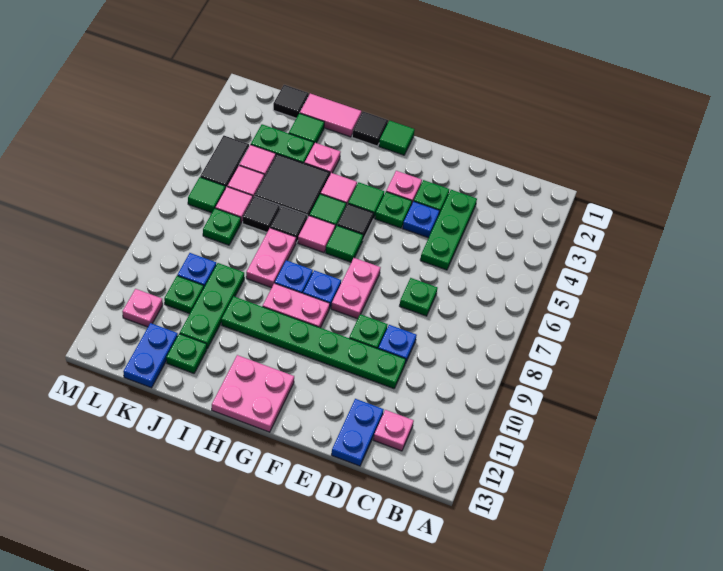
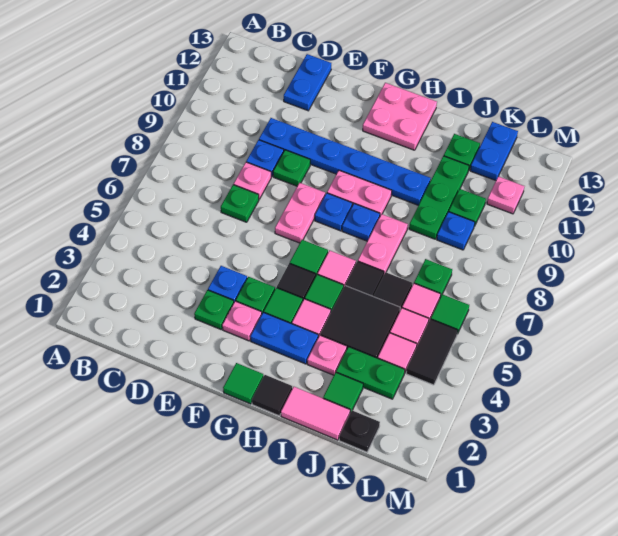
pink 1x1 plate [373,410,414,451] -> pink 1x1 plate moved to [234,162,271,199]
green 1x3 plate [420,190,477,270] -> none
green 1x6 plate [221,296,406,389] -> blue 1x6 plate [259,118,431,205]
none -> blue 1x2 plate [250,312,318,364]
black 1x1 tile [273,85,309,118] -> black 1x1 plate [339,410,380,452]

